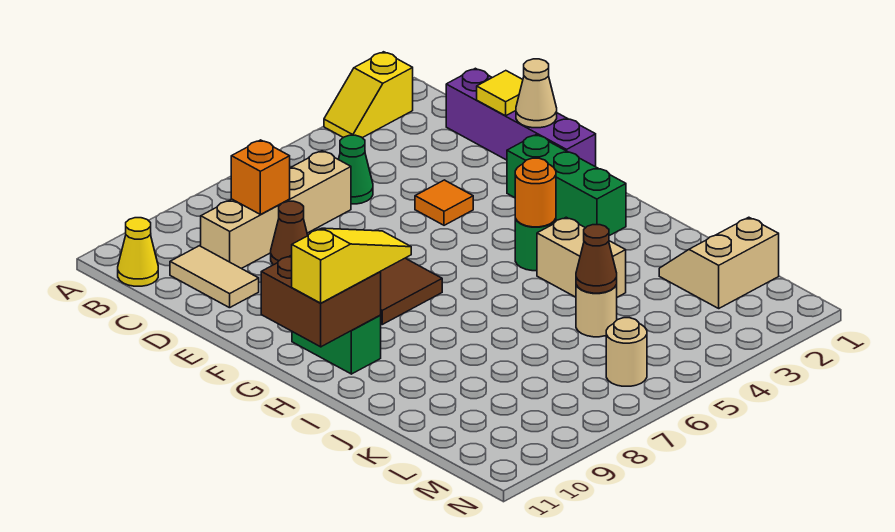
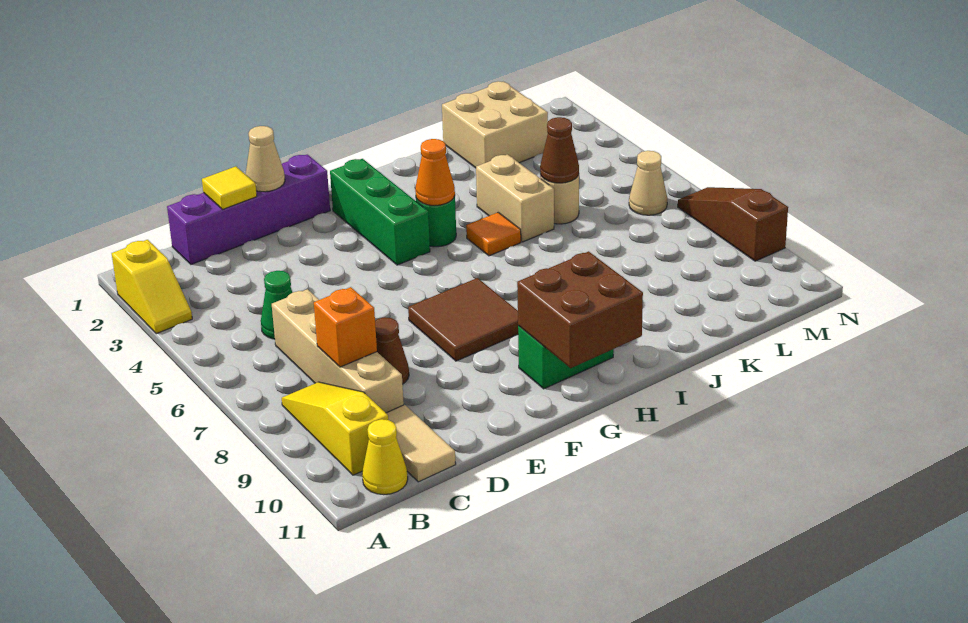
tan 1x2 tile [170,246,259,308] -> tan 1x2 tile turned to [386,405,456,482]
orange 1x1 tile [415,180,473,225] -> orange 1x1 tile moved to [466,212,521,256]
green 1x3 brick [507,135,626,236] -> green 1x3 brick turned to [330,159,430,265]
orange 1x1 round brick [515,158,556,227] -> orange 1x1 cone [415,139,455,206]
yellow 1x3 slope [292,228,411,303] -> yellow 1x3 slope moved to [282,382,388,475]
tan 1x2 brick [537,217,626,297] -> tan 1x2 brick turned to [476,154,554,242]
tan 2x2 slope [659,217,779,308] -> tan 2x2 brick [442,81,548,168]
tan 1x1 round brick [606,318,647,386] -> tan 1x1 cone [629,151,667,215]
none -> brown 1x3 slope [678,187,788,261]

